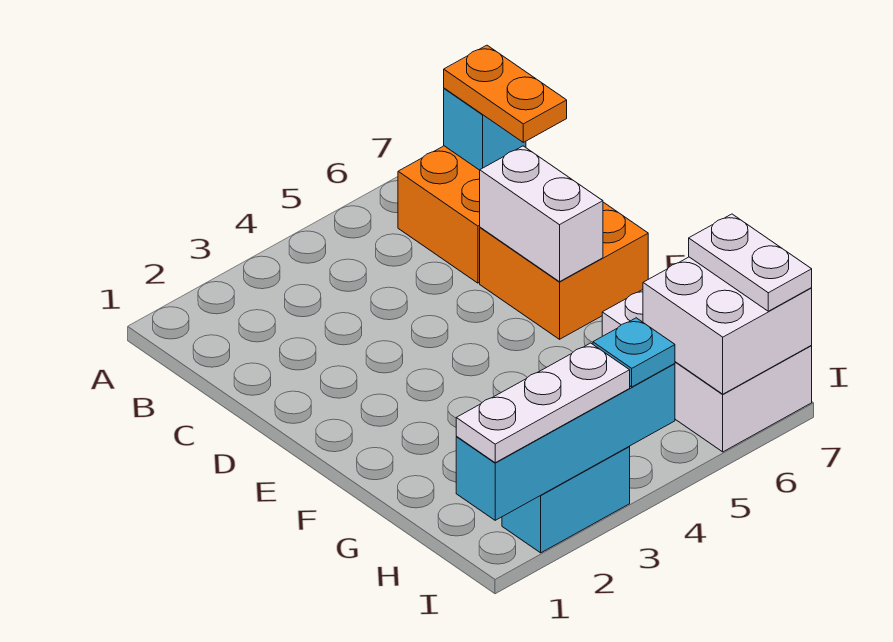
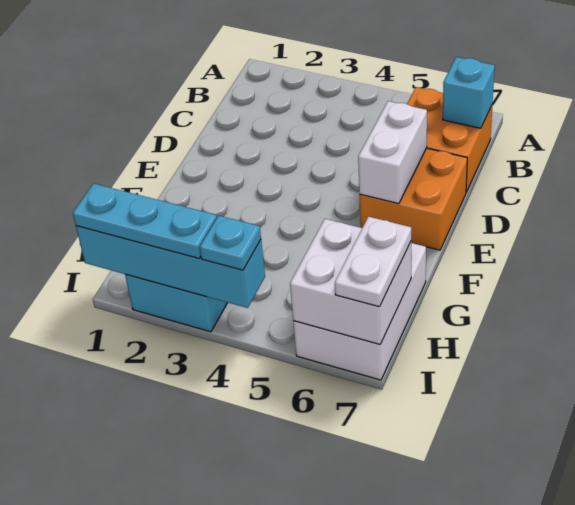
orange 1x2 plate [444,45,567,142] -> none
white 1x3 plate [456,343,630,463] -> cyan 1x3 plate [73,184,217,258]

